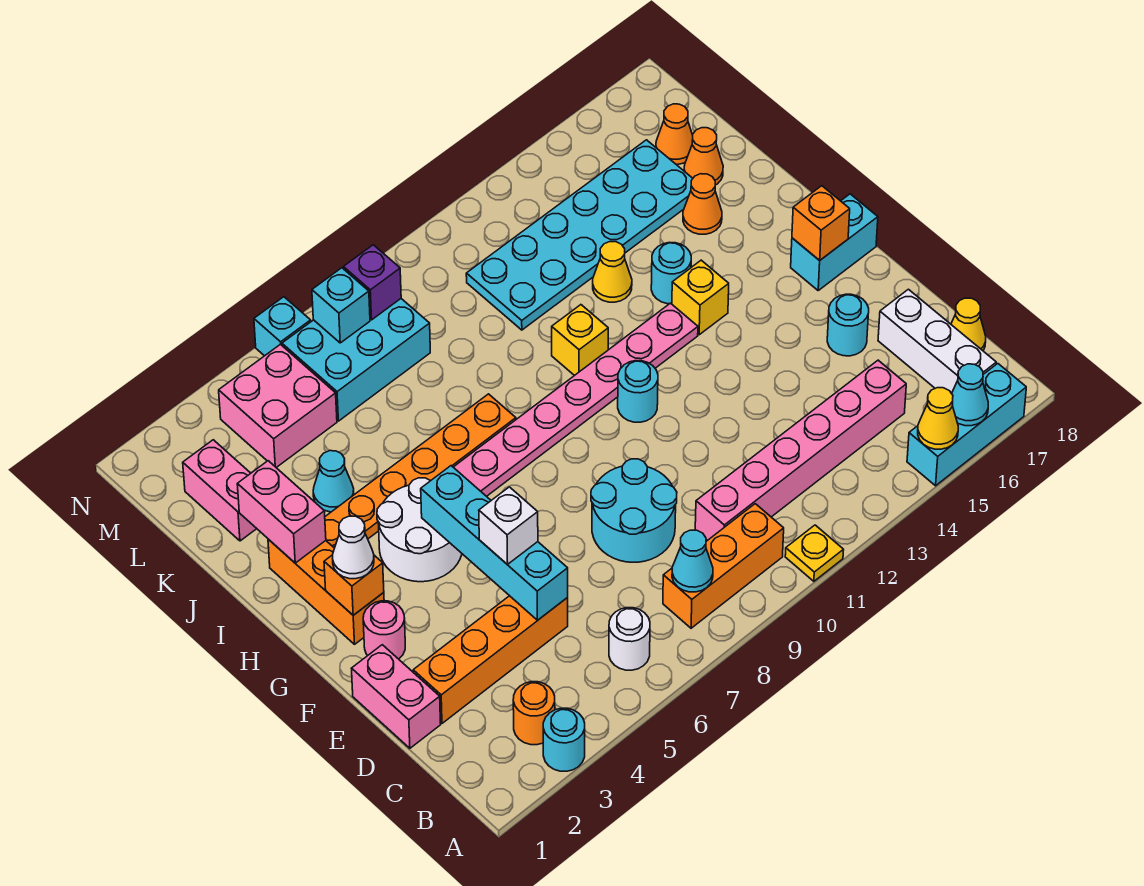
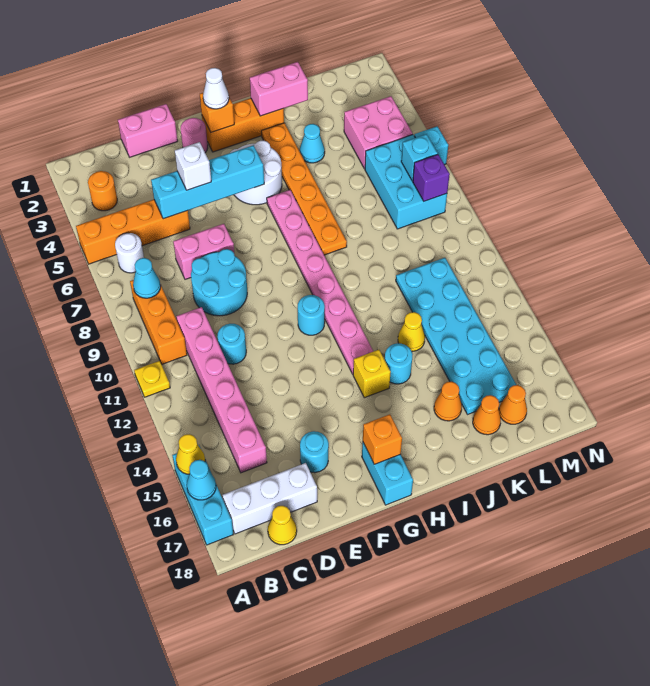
cyan 1x1 round brick [543,708,585,771] -> cyan 1x1 round brick moved to [217,324,246,364]
orange 1x4 brick [413,596,568,723] -> orange 1x4 brick turned to [76,200,190,264]
yellow 1x1 brick [552,305,608,376] -> none
pink 1x2 brick [183,440,257,541] -> pink 1x2 brick moved to [173,224,234,279]

